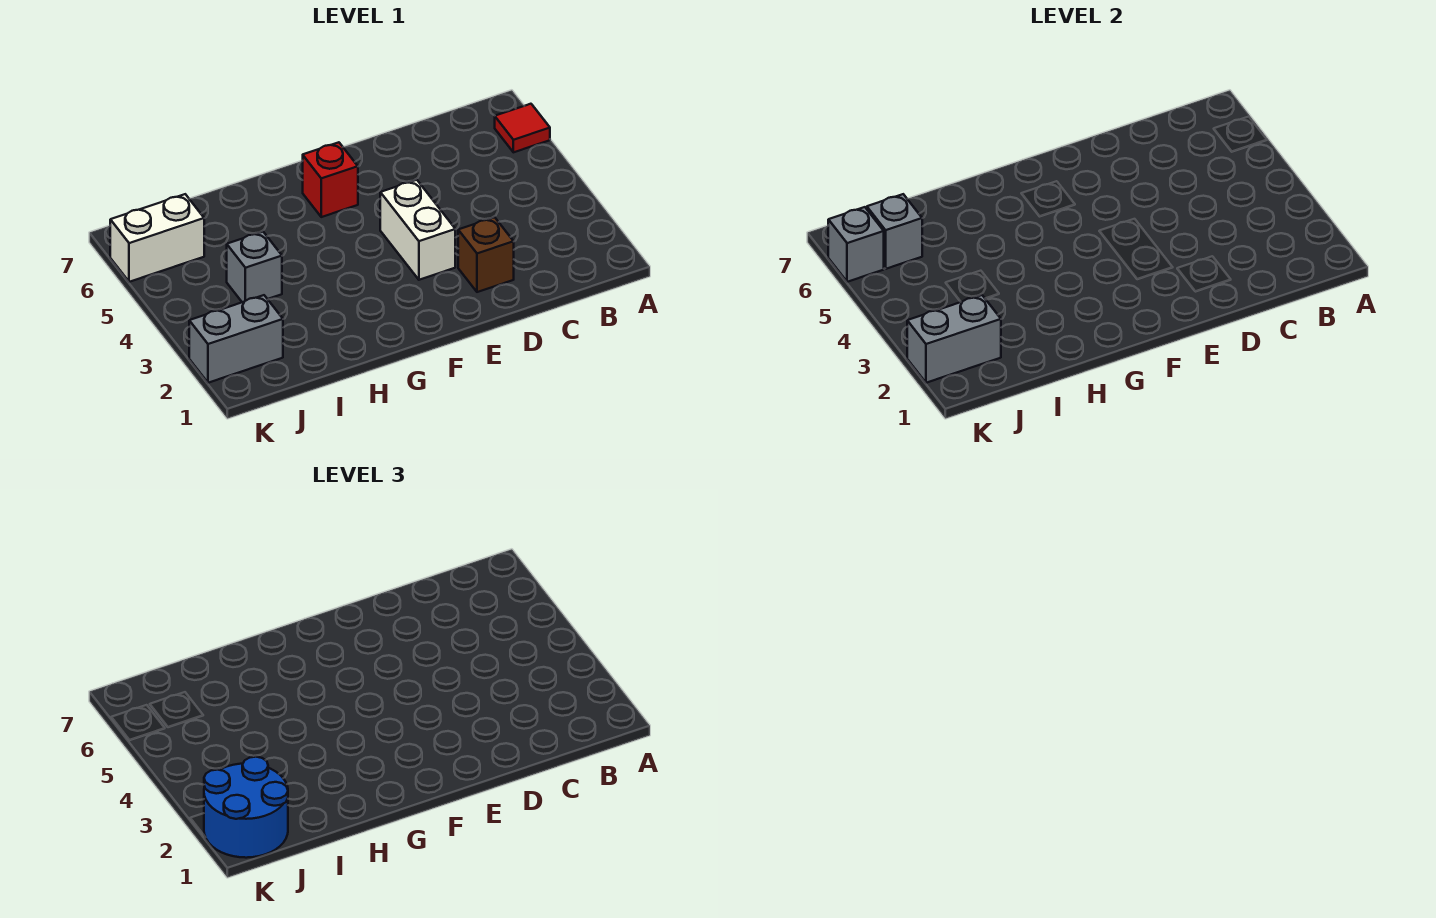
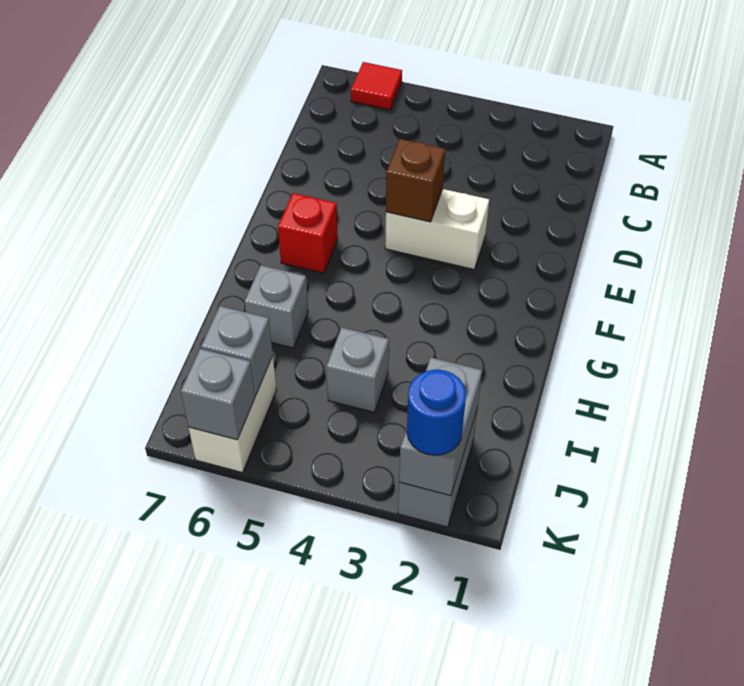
brown 1x1 brick [458,217,514,292] -> brown 1x1 brick moved to [386,139,445,222]
none -> grey 1x1 brick [244,265,308,348]
blue 2x2 round brick [204,757,288,858] -> blue 1x1 round brick [407,369,466,455]

